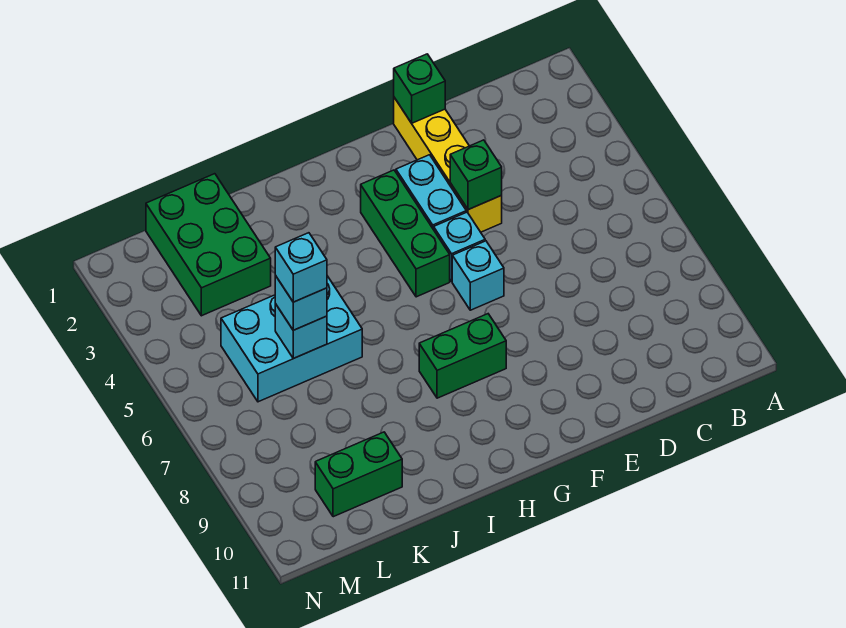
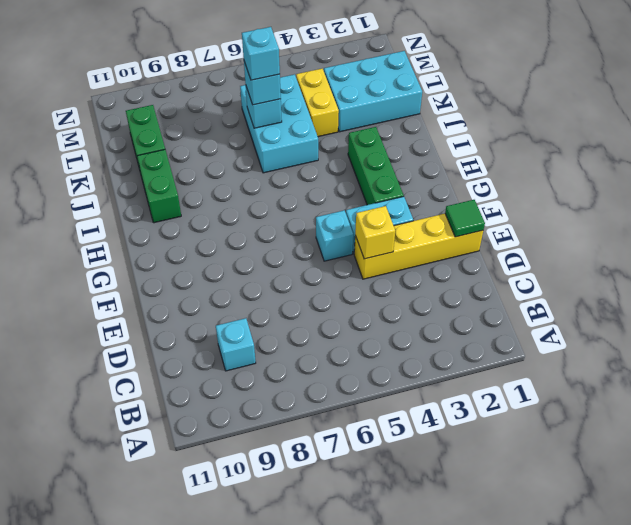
green 1x1 brick [394,54,445,123] -> green 1x1 tile [445,200,485,237]
green 1x1 brick [450,140,502,210] -> yellow 1x1 brick [355,206,395,259]
cyan 1x1 brick [452,241,504,310] -> cyan 1x1 brick moved to [216,318,256,371]
green 1x3 brick [361,170,450,297] -> green 1x3 brick turned to [348,127,404,205]
green 1x2 brick [419,314,506,398] -> green 1x2 brick moved to [137,150,181,223]
green 2x3 brick [146,174,271,316] -> cyan 2x3 brick [324,51,422,132]
none -> yellow 1x2 brick [296,69,339,137]

